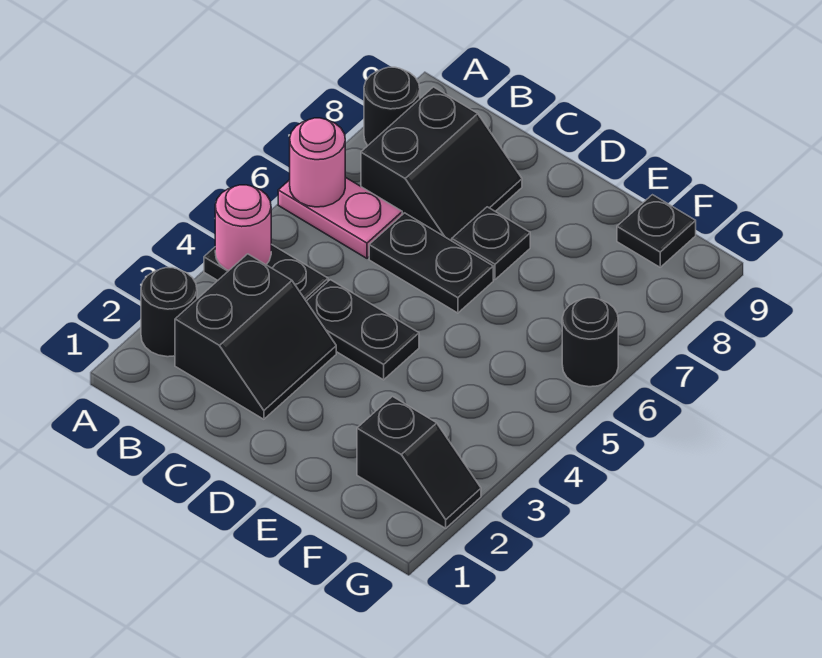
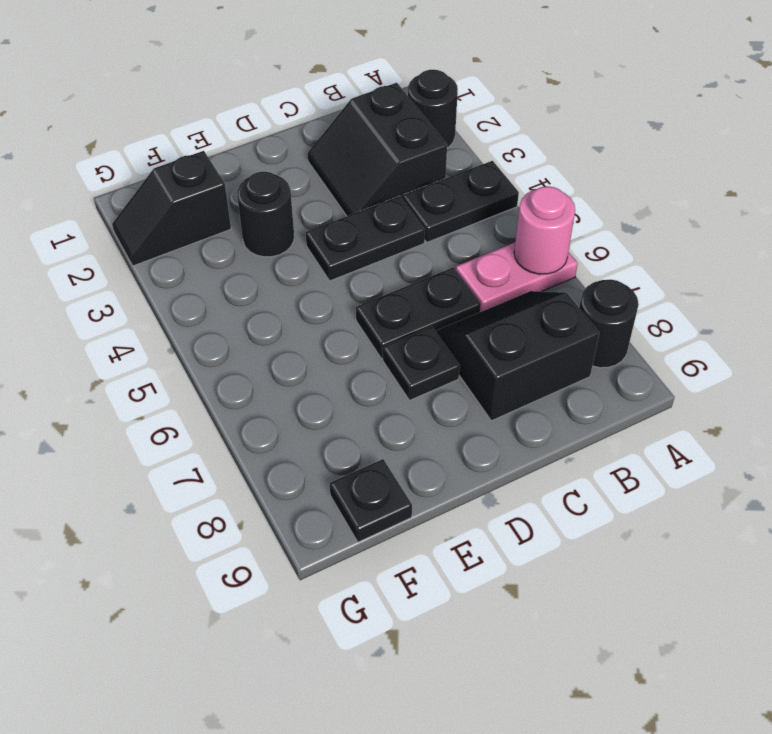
pink 1x1 round brick [215,185,271,271] -> none
black 2x2 slope [361,87,522,241] -> black 2x2 slope turned to [436,291,599,421]
black 1x1 round brick [562,298,618,387] -> black 1x1 round brick moved to [237,172,294,257]

